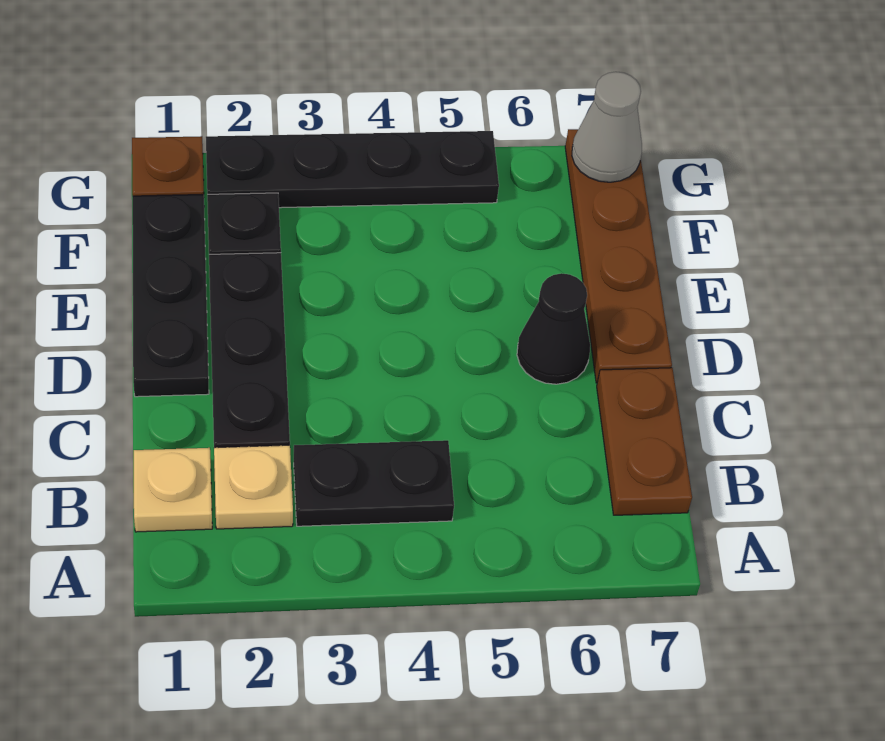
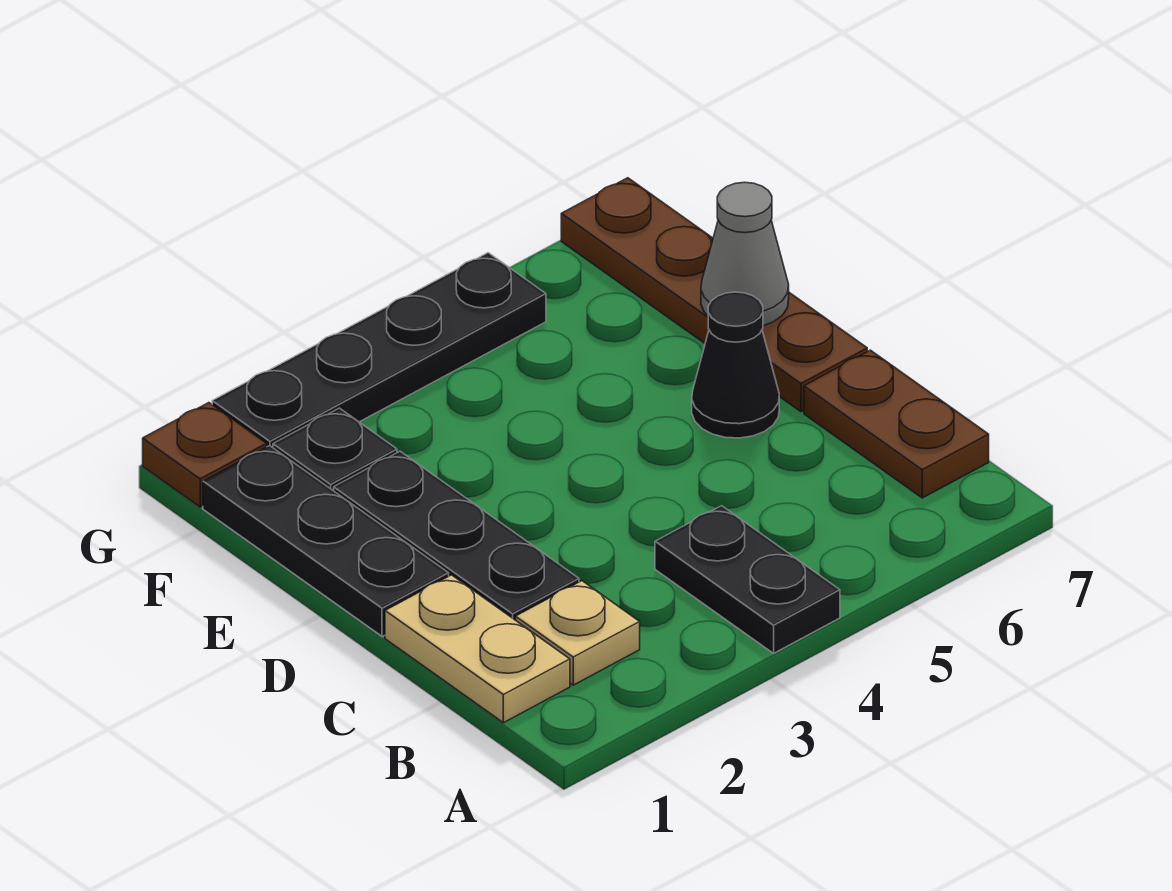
tan 1x1 plate [134,448,212,532] -> tan 1x2 plate [385,575,570,723]
black 1x2 plate [294,440,454,526] -> black 1x2 plate turned to [655,506,840,653]
grey 1x1 cone [572,72,642,182] -> grey 1x1 cone moved to [701,182,789,326]

